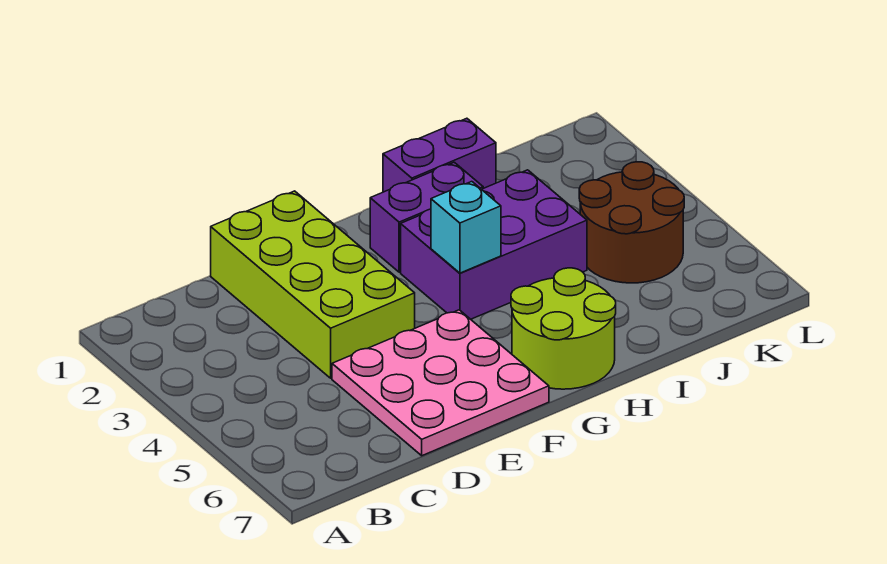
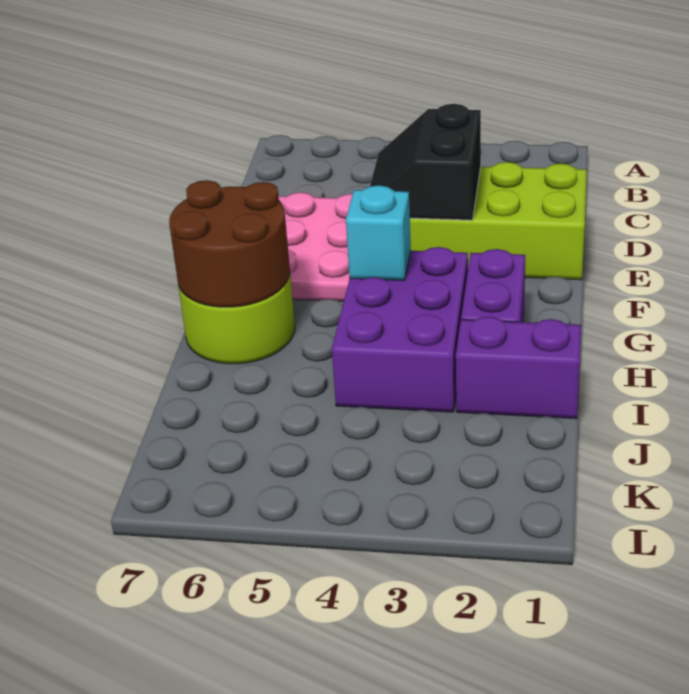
none -> black 2x2 slope [370,104,481,220]
purple 1x2 brick [383,118,496,192] -> purple 1x2 brick turned to [456,317,581,419]
brown 2x2 round brick [579,162,684,283] -> brown 2x2 round brick moved to [169,180,290,307]

